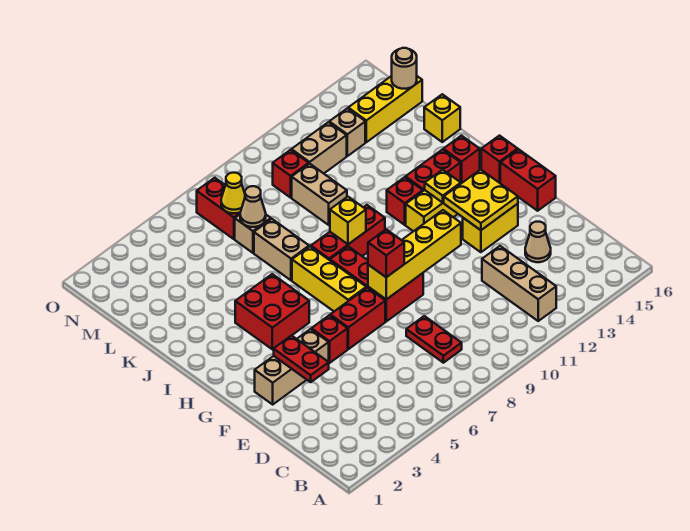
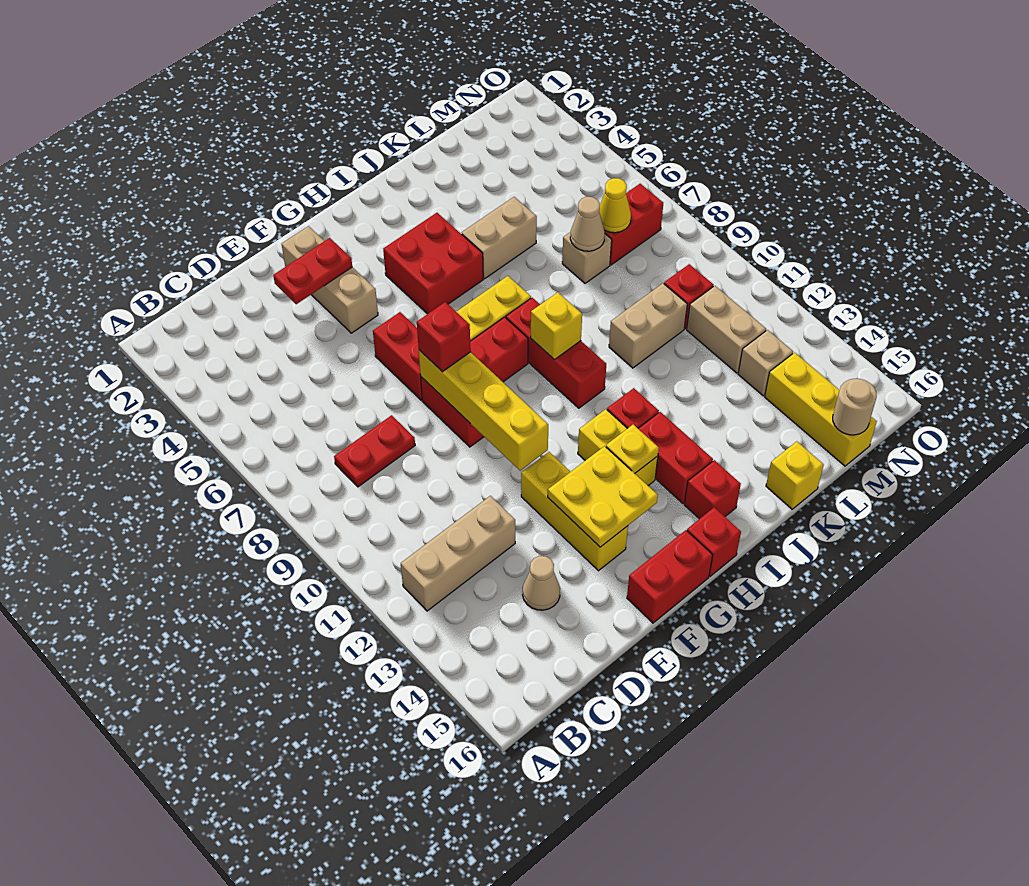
red 1x1 brick [311,315,348,363] -> none
yellow 1x2 brick [463,204,518,252] -> yellow 1x3 brick [521,452,628,571]
tan 1x2 brick [254,219,309,280] -> tan 1x2 brick moved to [462,197,537,279]

